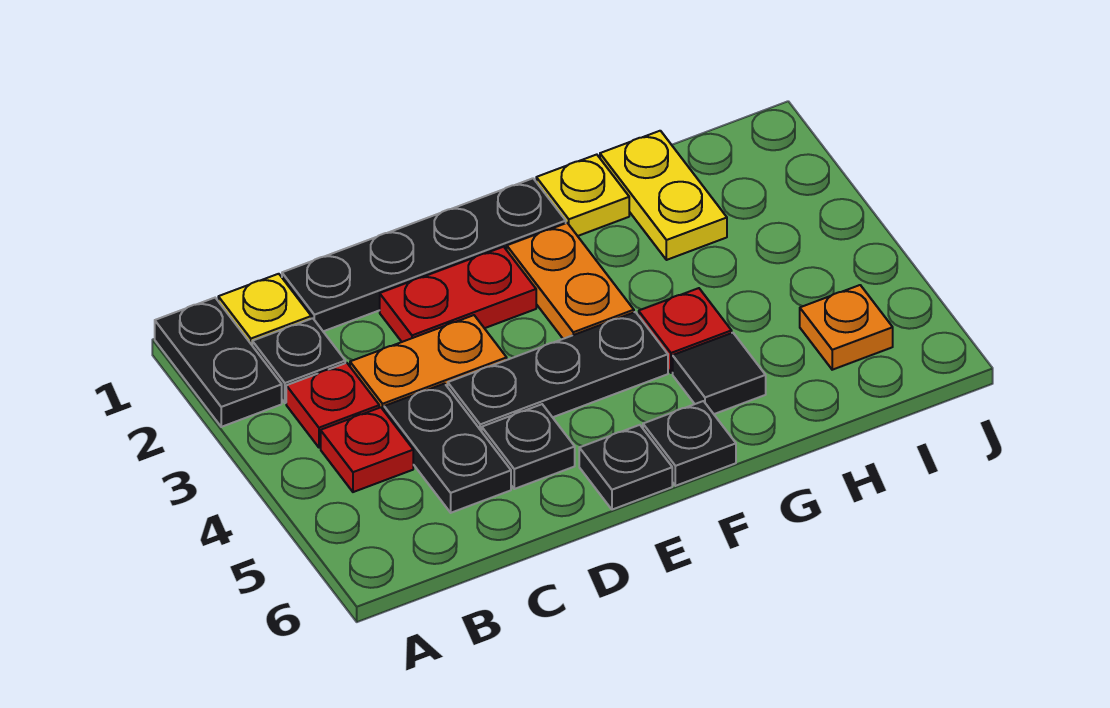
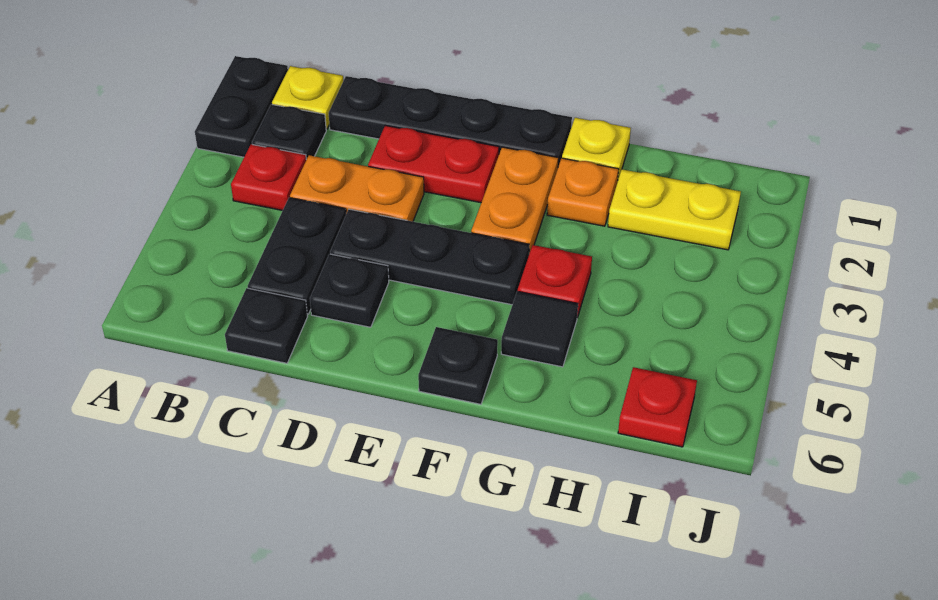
red 1x1 plate [321,407,413,492] -> red 1x1 plate moved to [618,367,697,447]
black 1x1 plate [579,425,672,510] -> black 1x1 plate moved to [225,288,307,363]
yellow 1x2 plate [600,131,727,260] -> yellow 1x2 plate turned to [608,169,741,250]
orange 1x1 plate [800,285,893,370] -> orange 1x1 plate moved to [547,158,618,226]

